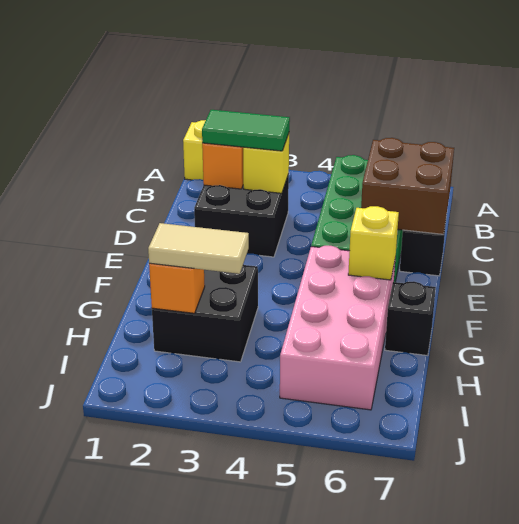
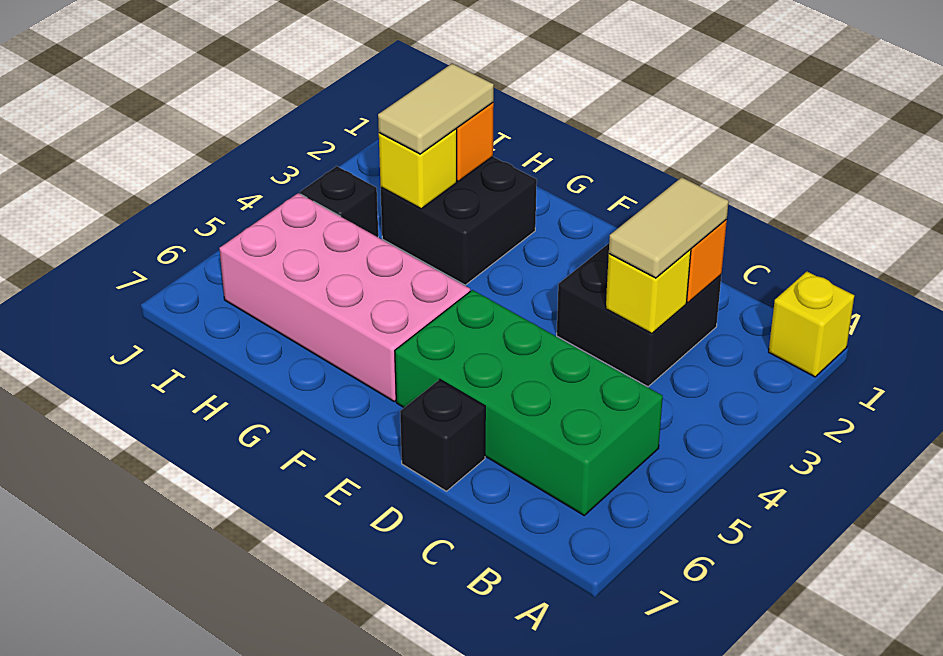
green 1x2 tile [202,110,290,151] -> tan 1x2 tile [609,177,729,278]
brown 2x2 brick [361,138,454,234] -> none
yellow 1x1 brick [348,206,399,280] -> yellow 1x1 brick moved to [379,129,457,209]
black 1x1 brick [385,281,436,356] -> black 1x1 brick moved to [300,166,378,237]

